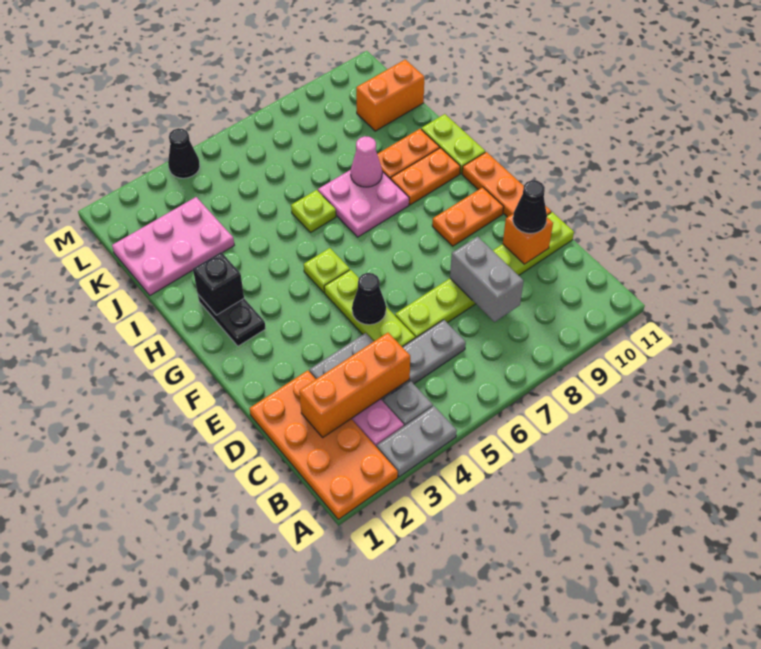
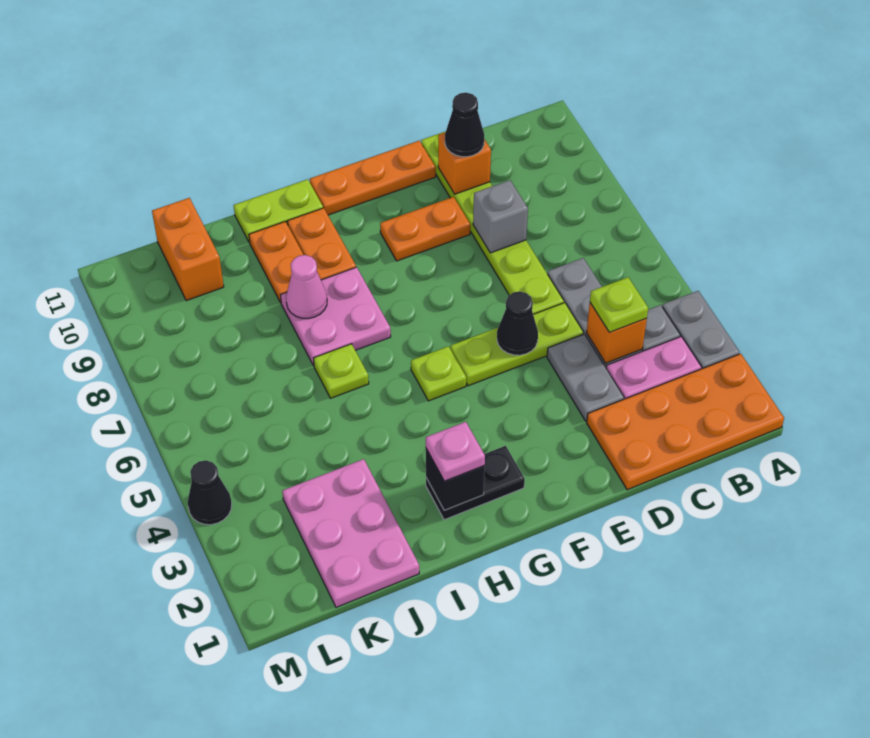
orange 1x3 brick [299,333,410,437] -> orange 1x1 brick [587,303,647,363]
none -> lime 1x1 plate [590,277,648,332]
grey 1x2 brick [450,236,524,322] -> grey 1x1 brick [473,180,528,253]
orange 1x2 plate [432,187,504,246] -> orange 1x2 plate turned to [380,197,470,261]
none -> pink 1x1 plate [426,422,485,481]

